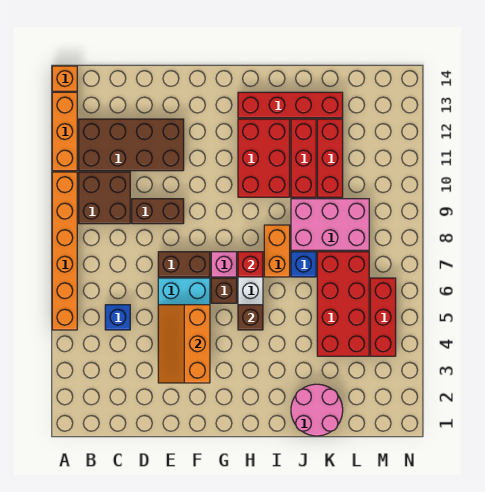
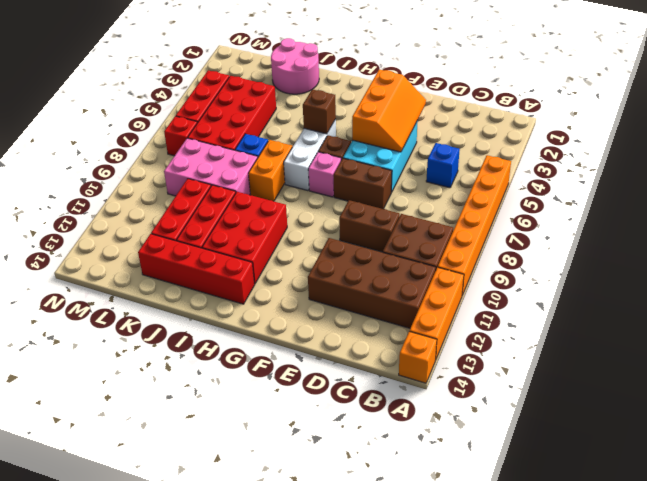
red 1x1 brick [238,252,263,277] -> red 1x1 brick moved to [164,116,197,156]

